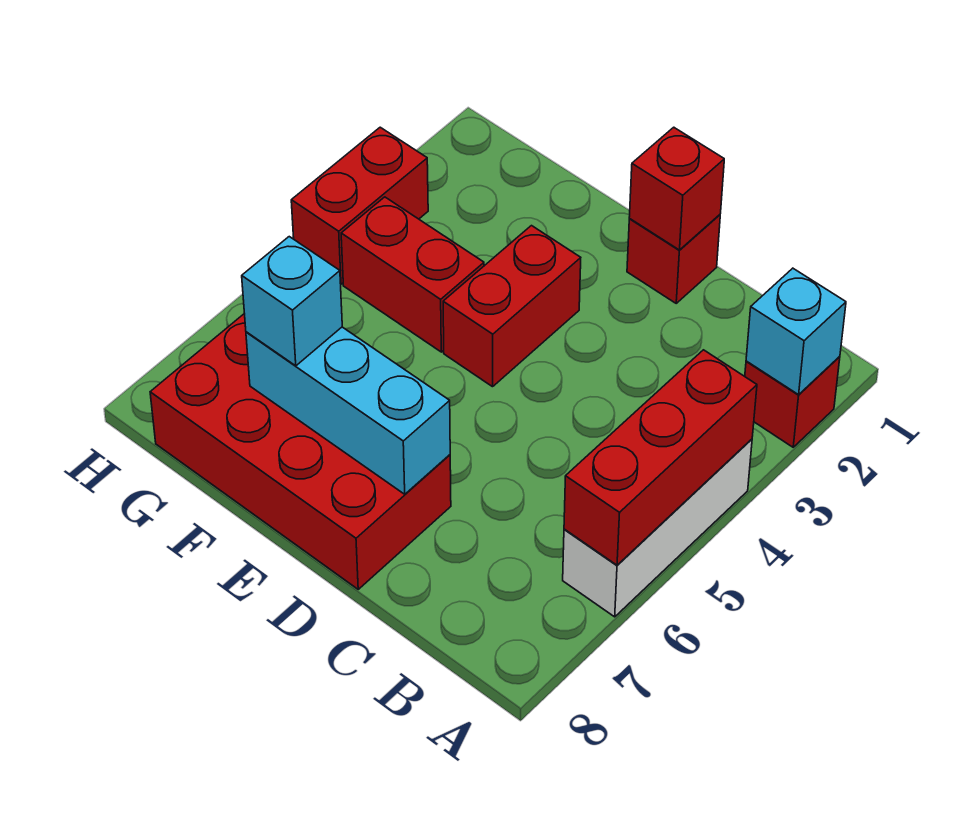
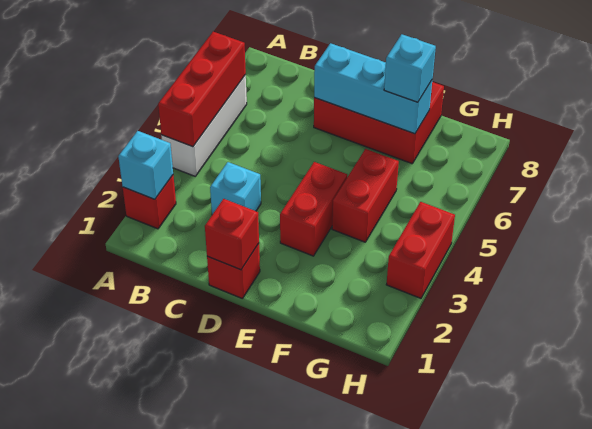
none -> cyan 1x1 brick [210,162,261,215]
red 2x4 brick [150,314,451,589] -> red 2x3 brick [314,82,444,164]
red 1x2 brick [341,197,484,352] -> red 1x2 brick turned to [332,149,399,242]

